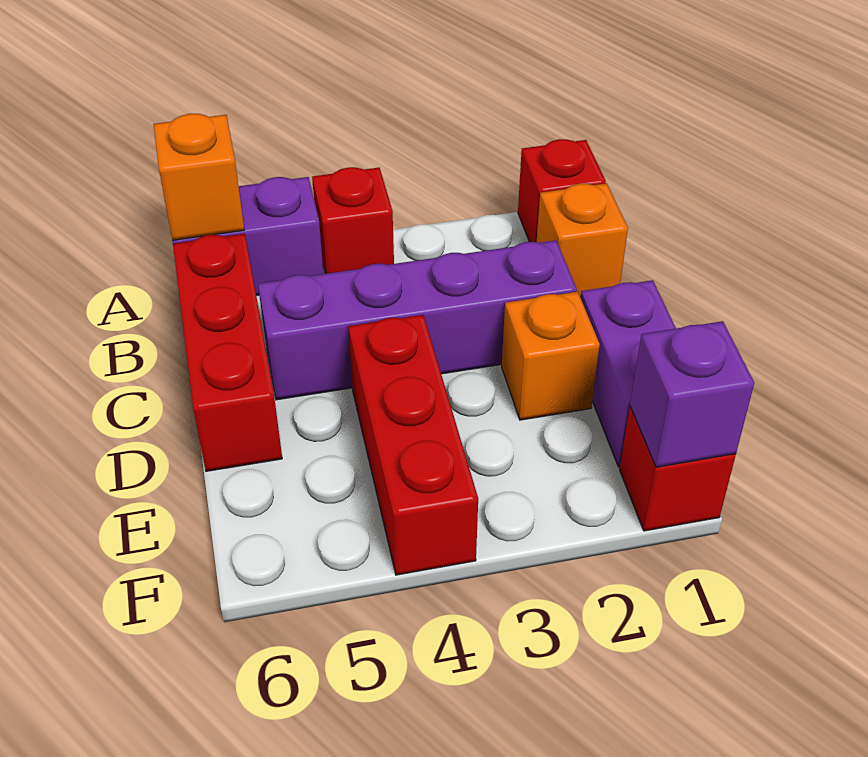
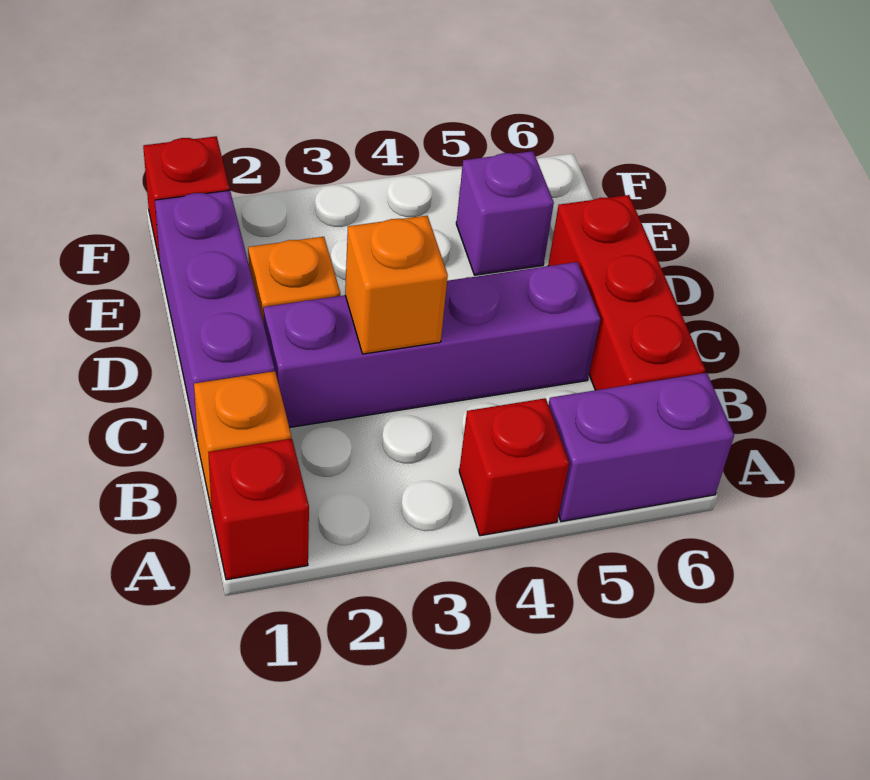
orange 1x1 brick [154,114,244,240] -> orange 1x1 brick moved to [345,216,448,354]
purple 1x2 brick [581,280,676,467] -> purple 1x3 brick [155,190,275,442]
red 1x3 brick [348,315,478,575] -> none
purple 1x1 brick [630,321,754,467] -> purple 1x1 brick moved to [456,151,554,275]

